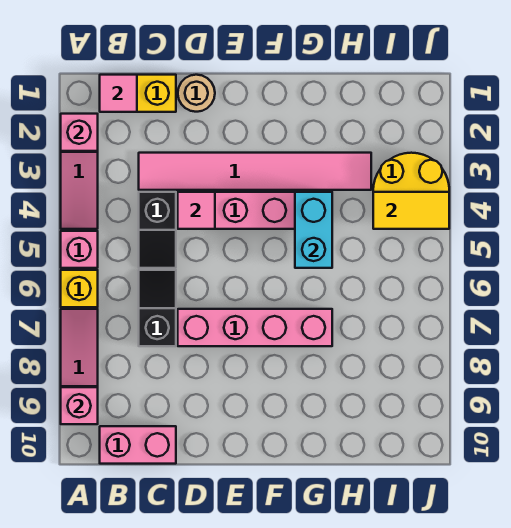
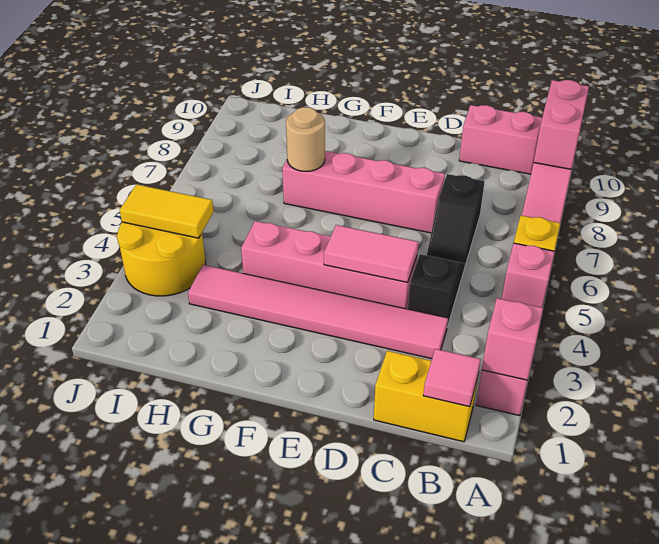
pink 1x1 brick [61,387,98,424] -> pink 1x2 brick [534,80,589,169]
tan 1x1 round brick [178,75,215,112] -> tan 1x1 round brick moved to [286,107,325,172]
pink 1x1 tile [178,192,215,229] -> pink 1x2 tile [324,225,418,282]
cyan 1x2 brick [295,192,332,268] -> none

